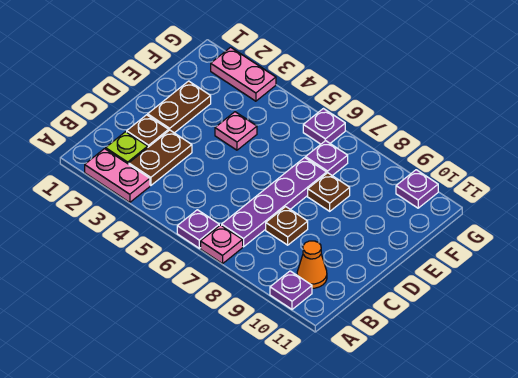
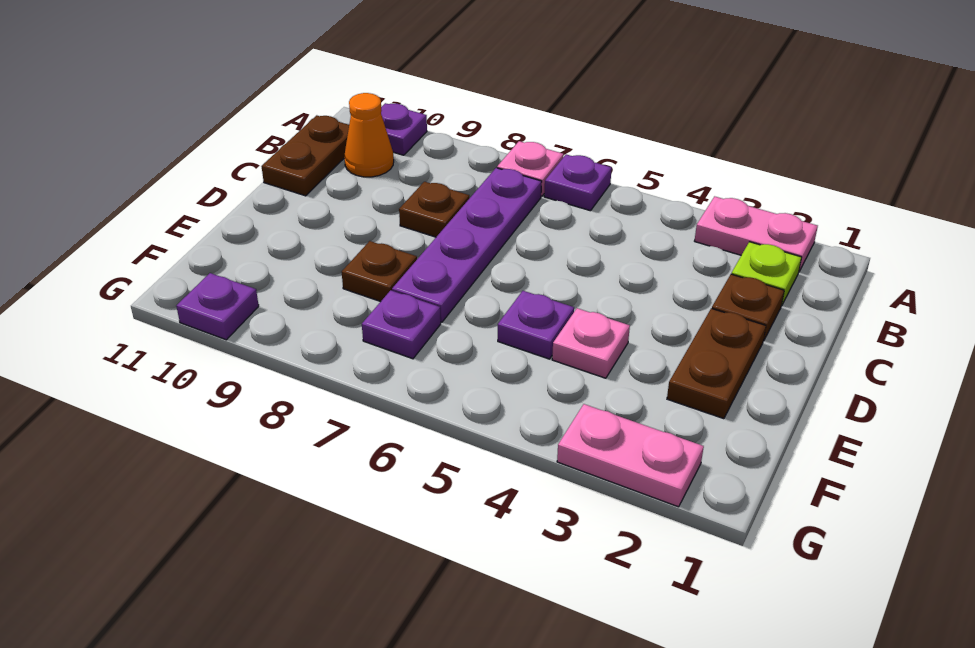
brown 1x2 plate [129,130,192,186] -> brown 1x2 plate moved to [261,115,349,196]
purple 1x1 plate [303,109,345,144] -> purple 1x1 plate moved to [498,291,574,359]

